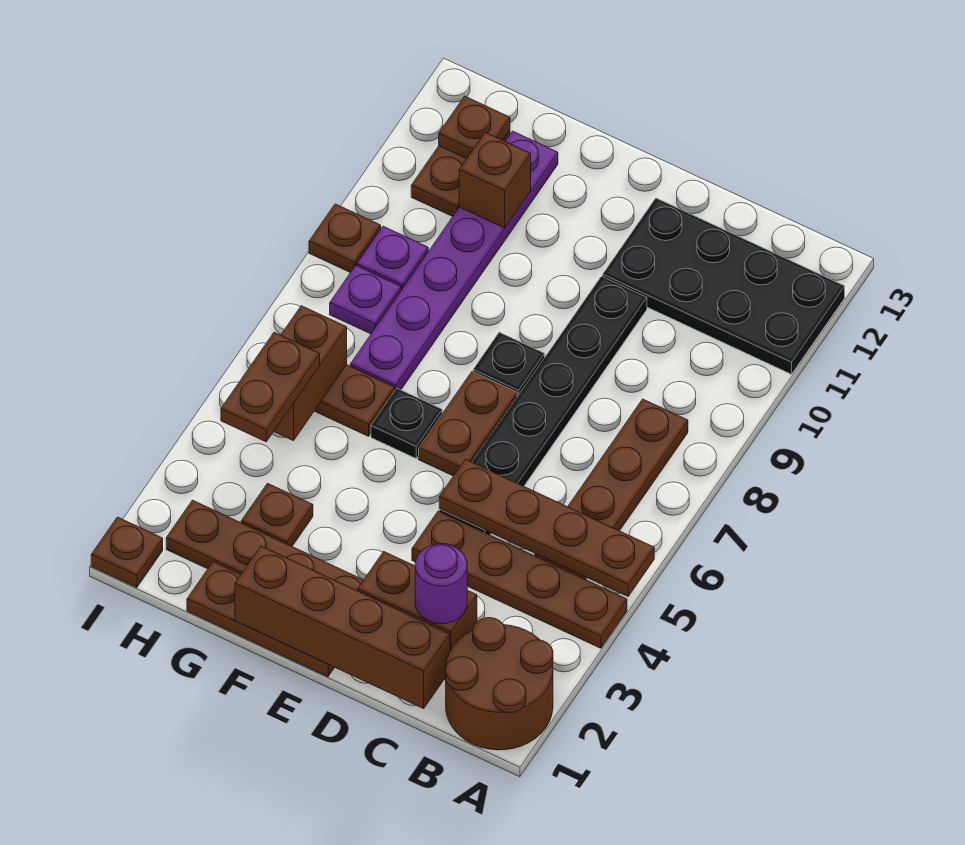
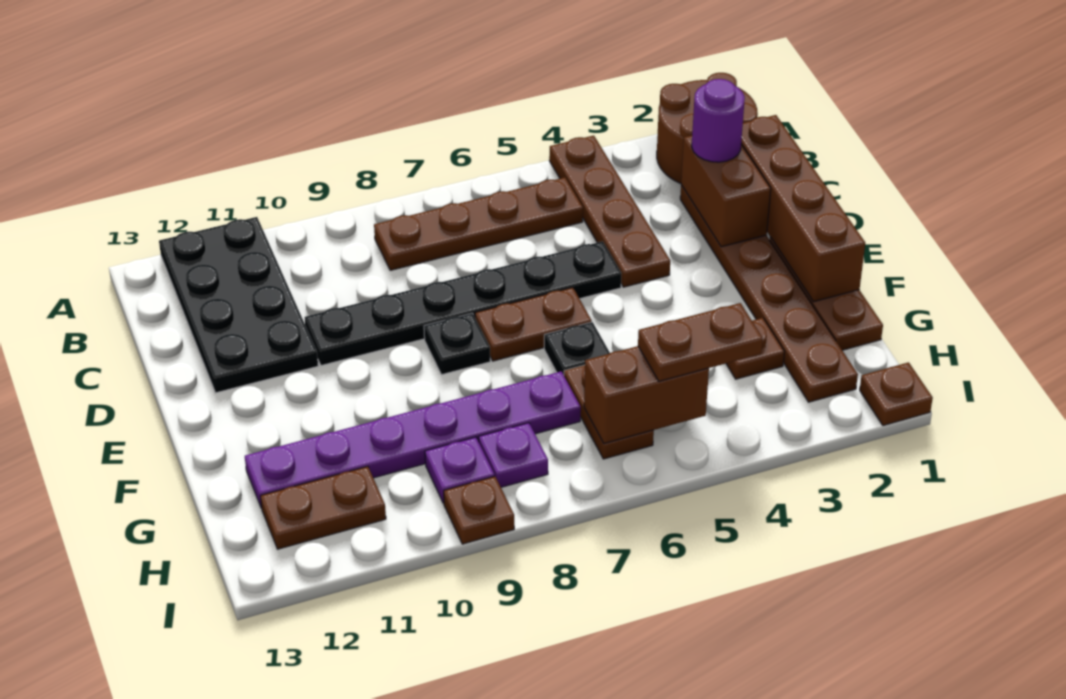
brown 1x4 plate [439,459,654,596] -> none
brown 1x1 brick [459,132,531,228] -> none
brown 1x1 plate [439,96,510,159] -> none

